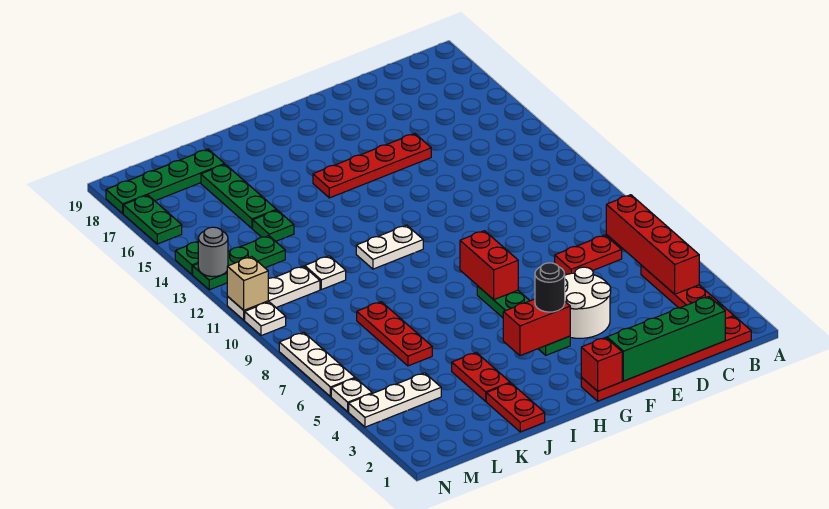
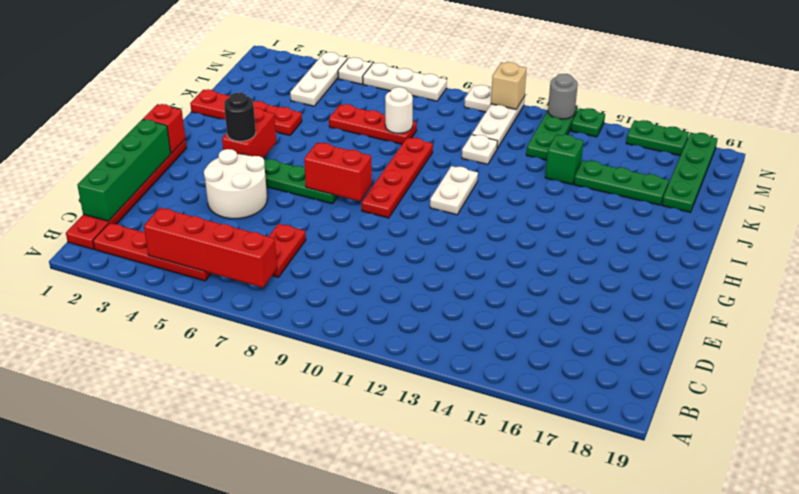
red 1x4 plate [313,133,431,198] -> red 1x4 plate moved to [362,137,433,218]
none -> white 1x1 round brick [385,87,413,134]
green 1x1 plate [253,210,294,241] -> green 1x1 brick [545,134,583,184]

